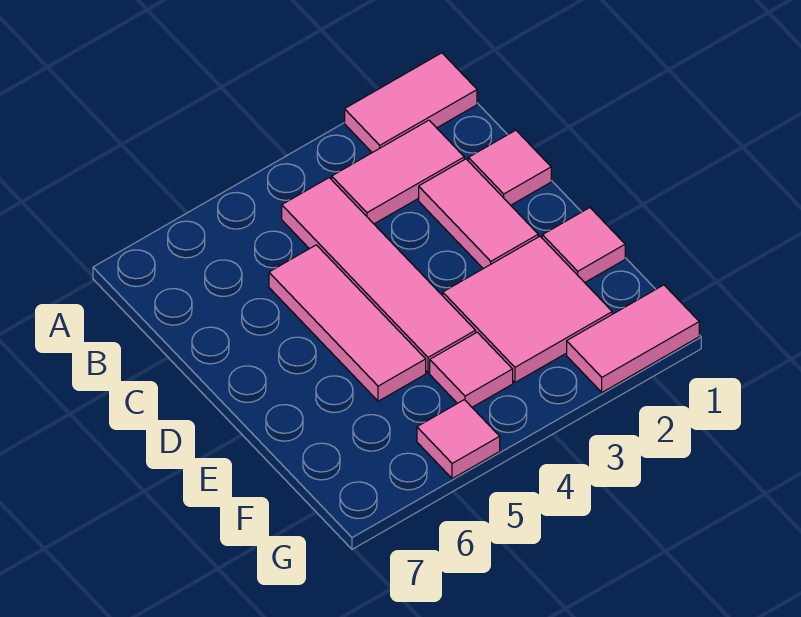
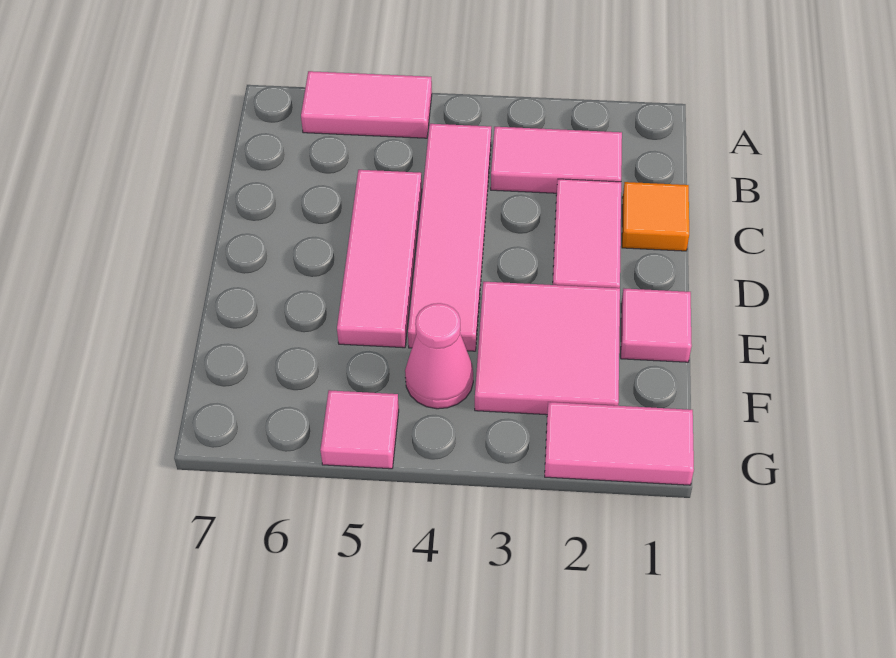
pink 1x2 tile [345,53,477,153] -> pink 1x2 tile moved to [301,71,432,138]
pink 1x1 tile [468,130,551,205] -> orange 1x1 tile [622,182,689,251]
pink 1x1 tile [430,332,513,407] -> pink 1x1 cone [405,303,473,409]

